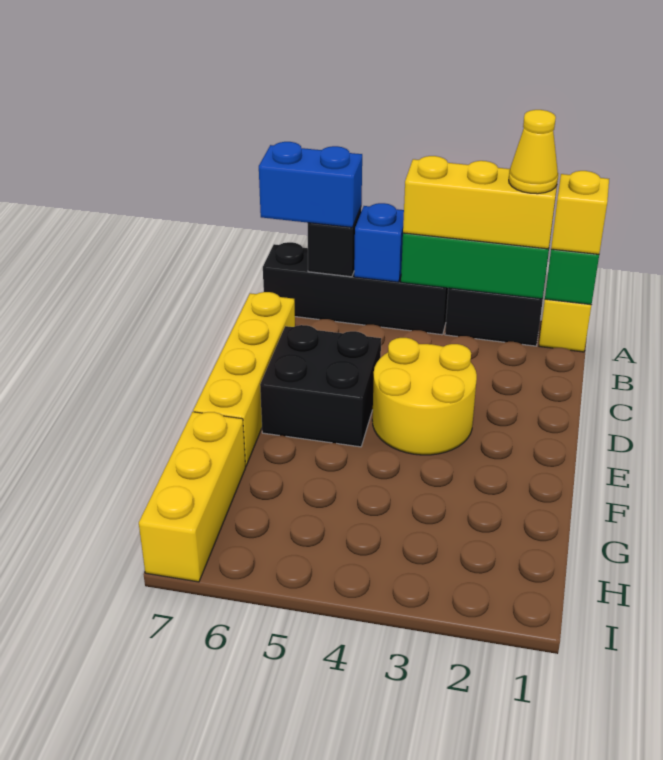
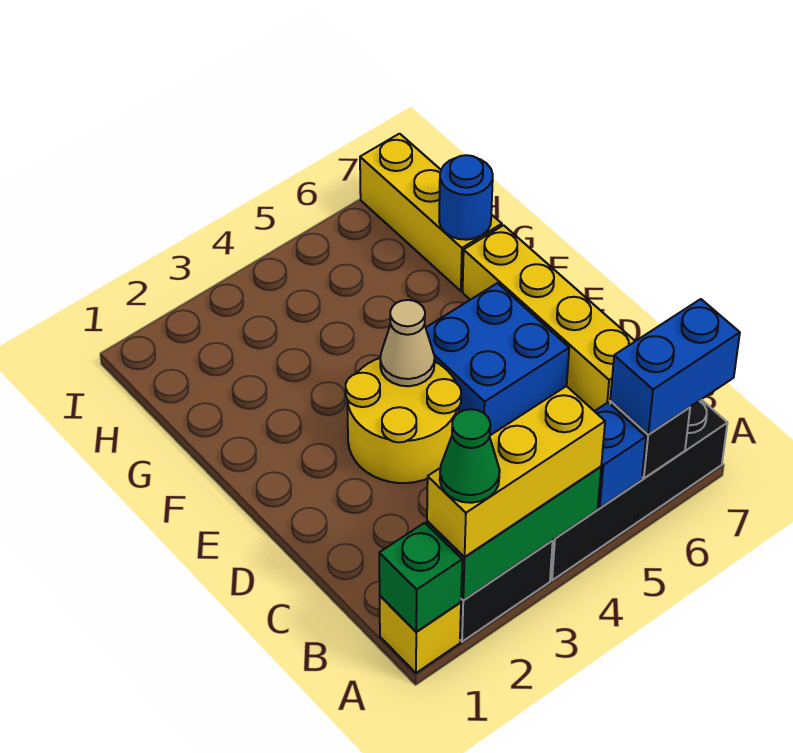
yellow 1x1 brick [551,171,609,254] -> none
yellow 1x1 cone [509,110,558,194] -> green 1x1 cone [440,409,500,503]
black 2x2 brick [260,325,381,447] -> blue 2x2 brick [426,283,569,435]
none -> tan 1x1 cone [380,300,435,386]
none -> blue 1x1 round brick [439,155,493,240]

